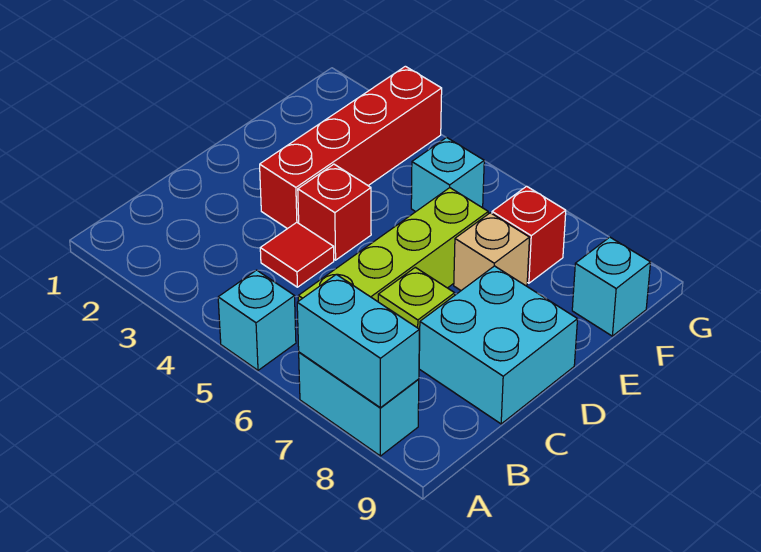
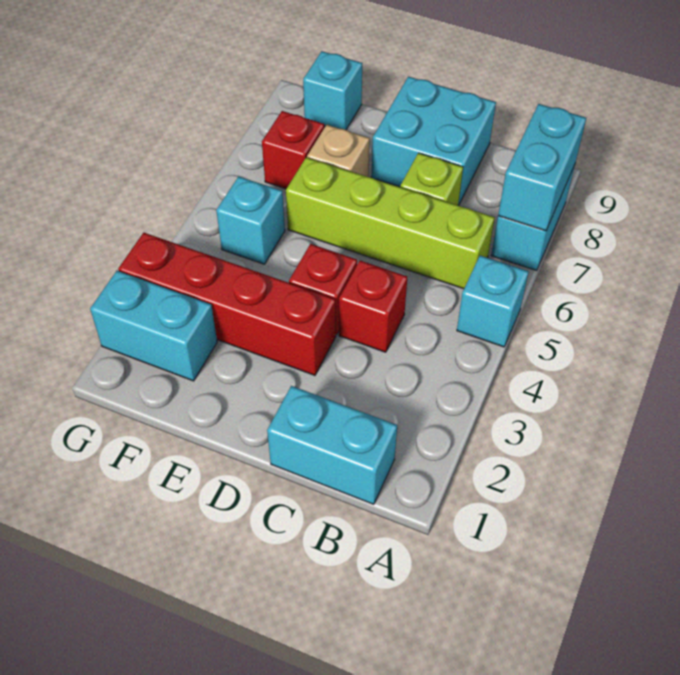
none -> cyan 1x2 brick [267,386,397,504]
red 1x1 tile [260,222,334,287] -> red 1x1 brick [339,261,407,352]
none -> cyan 1x2 brick [90,271,217,381]

